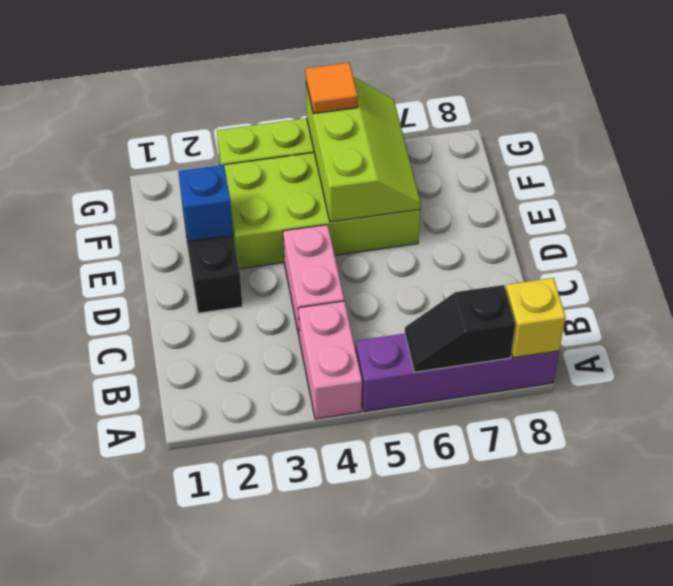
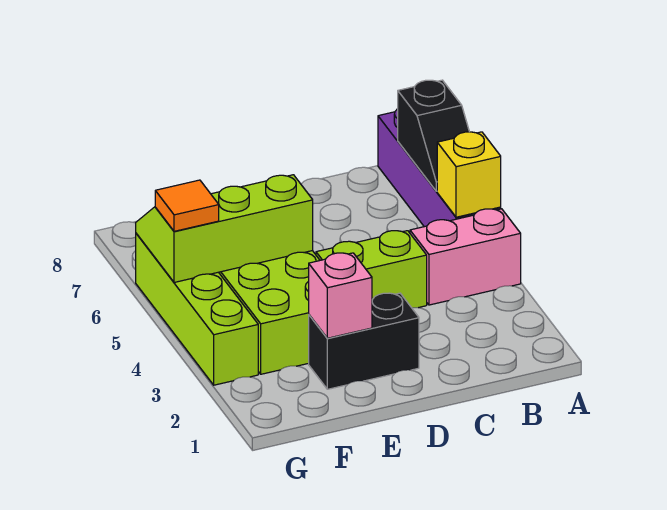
yellow 1x1 brick [506,278,566,358] -> yellow 1x1 brick moved to [437,132,501,217]
pink 1x2 brick [283,225,344,335] -> lime 1x2 brick [316,231,427,308]
blue 1x1 brick [178,165,233,242] -> pink 1x1 brick [309,253,372,338]

